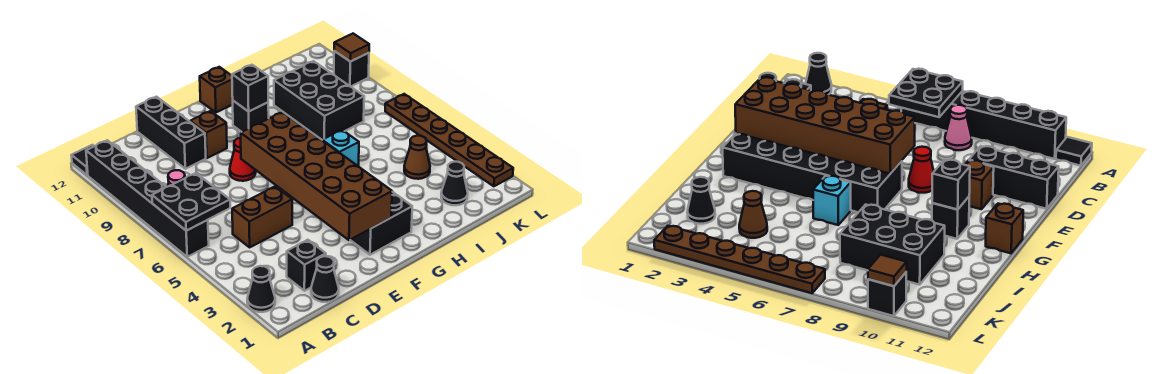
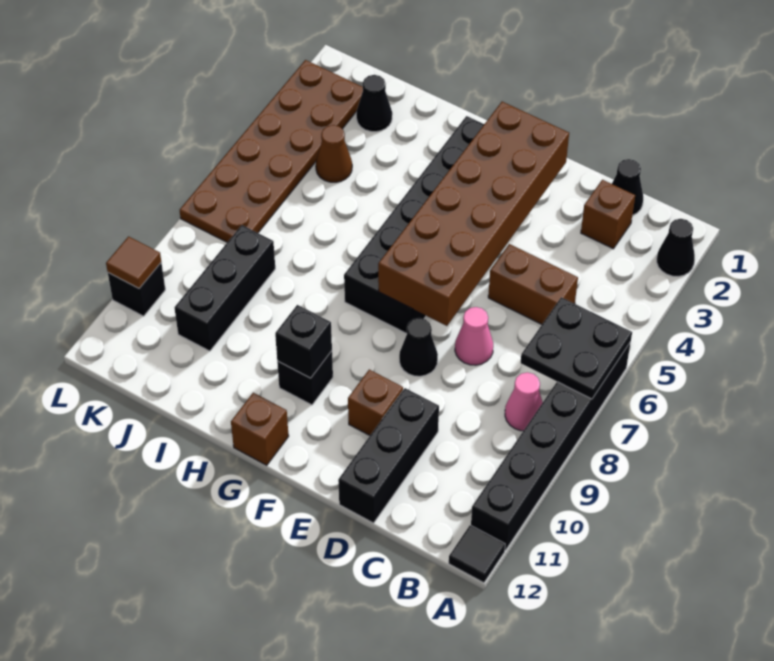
black 1x1 brick [287,240,326,291] -> brown 1x1 brick [581,180,635,249]
none -> pink 1x1 cone [455,307,493,365]
red 1x1 cone [230,138,256,181] -> black 1x1 cone [399,318,438,376]
cyan 1x1 brick [322,130,359,166] -> none
black 2x3 brick [274,61,364,140] -> black 1x3 brick [175,225,275,351]
brown 1x6 plate [385,94,513,186] -> brown 2x6 plate [180,60,363,242]

